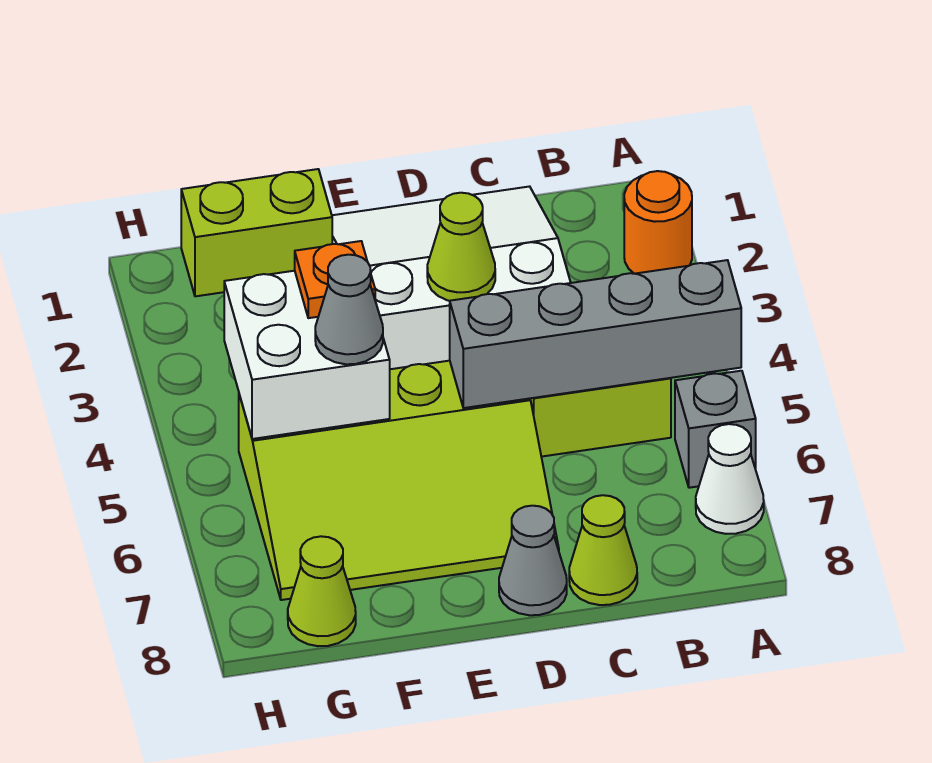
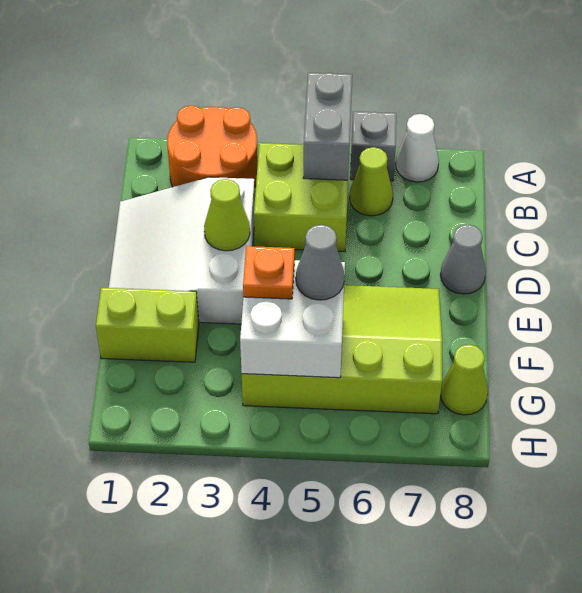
orange 1x1 round brick [624,171,692,274] -> orange 2x2 round brick [167,105,258,187]
grey 1x4 brick [450,260,741,408] -> grey 1x2 brick [303,73,352,180]
lime 1x1 cone [569,495,637,605] -> lime 1x1 cone moved to [350,147,393,216]
lime 3x4 slope [239,361,559,600] -> lime 3x4 slope turned to [242,285,442,414]
lime 1x2 brick [181,169,332,296] -> lime 1x2 brick turned to [96,288,199,362]

